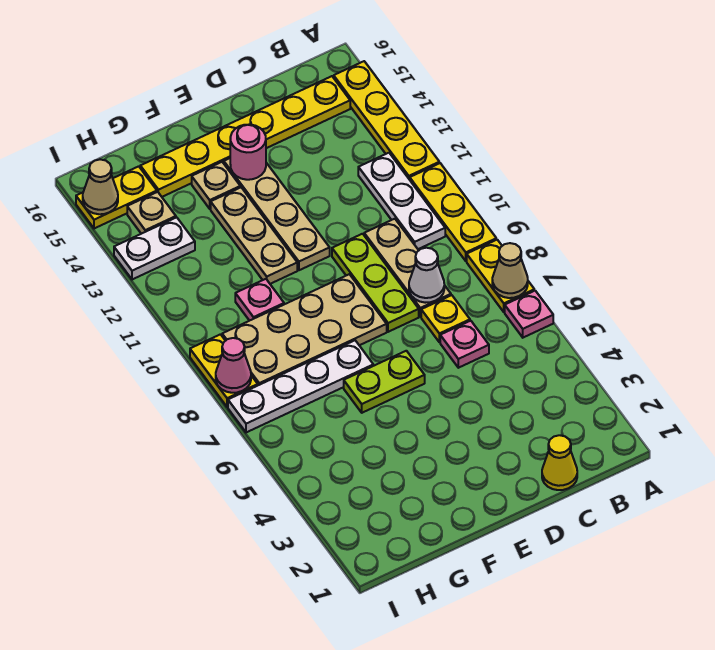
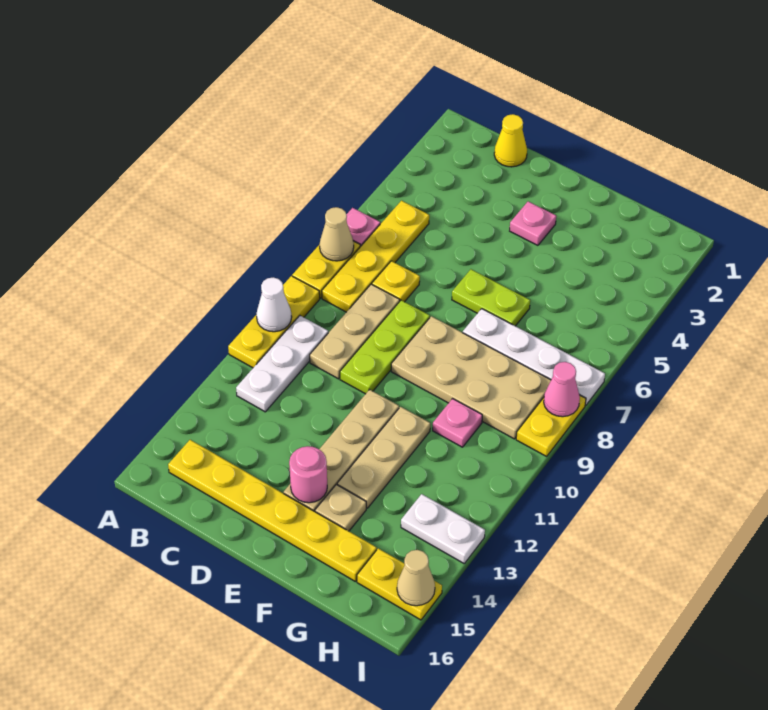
yellow 1x4 plate [334,61,439,180] -> yellow 1x4 plate moved to [322,201,429,312]
pink 1x1 plate [440,321,489,368] -> pink 1x1 plate moved to [510,201,556,245]
white 1x1 cone [409,248,444,303] -> white 1x1 cone moved to [257,277,292,332]
tan 1x1 plate [127,192,176,234] -> none

